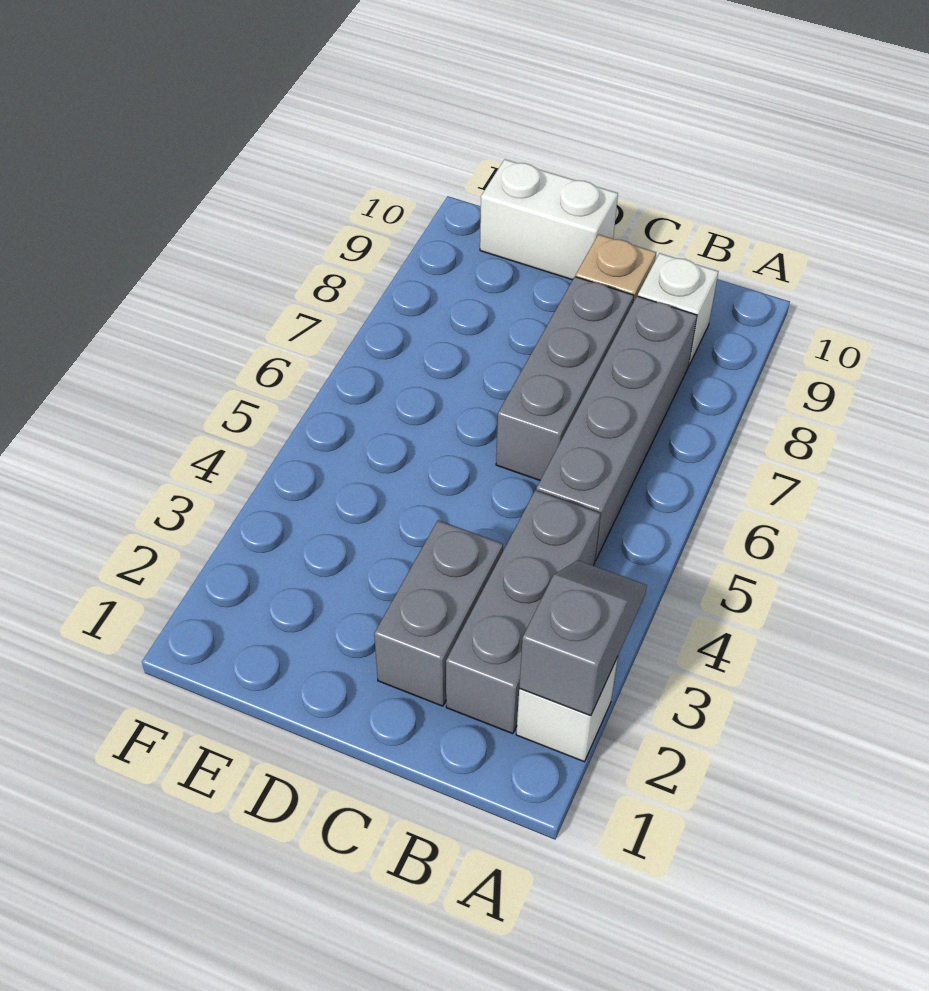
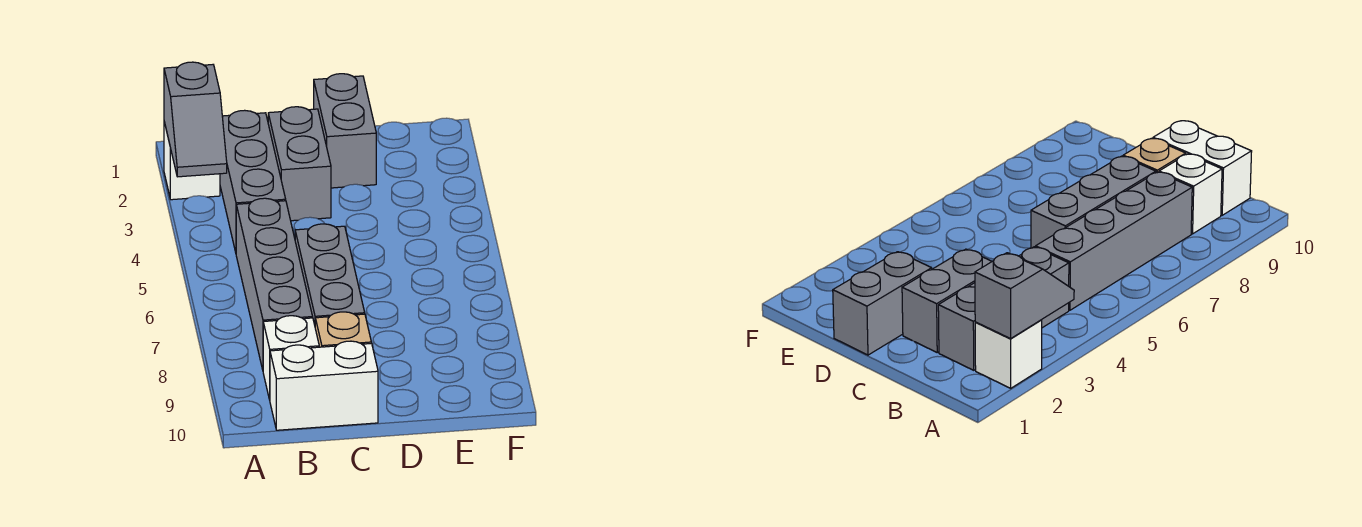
none -> grey 1x2 brick [314,74,376,188]
white 1x2 brick [480,159,618,280] -> white 1x2 brick moved to [270,341,378,430]

